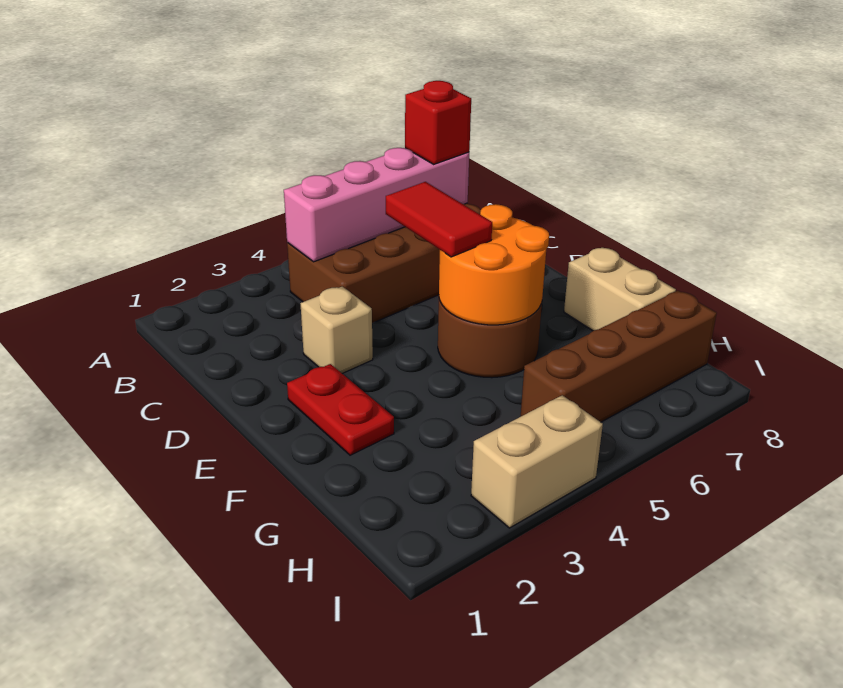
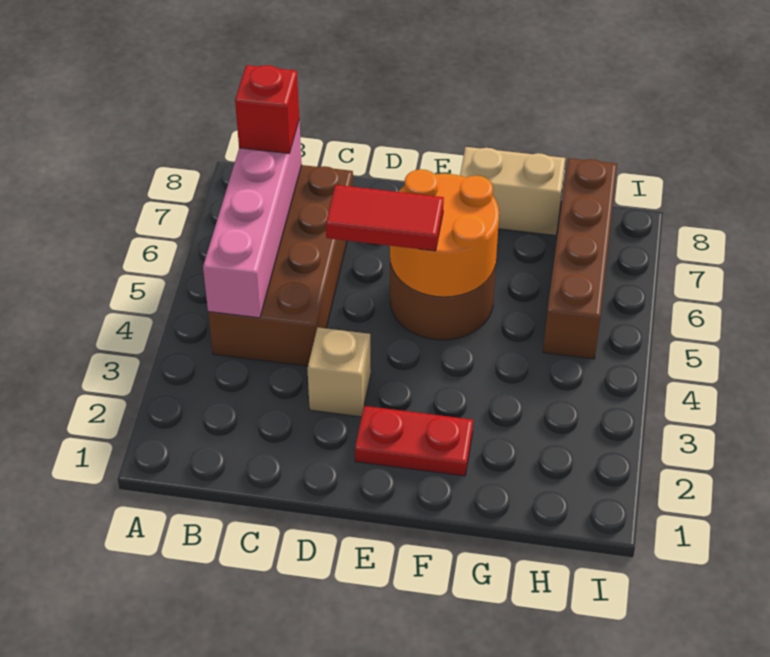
tan 1x2 brick [471,395,603,528] -> none

